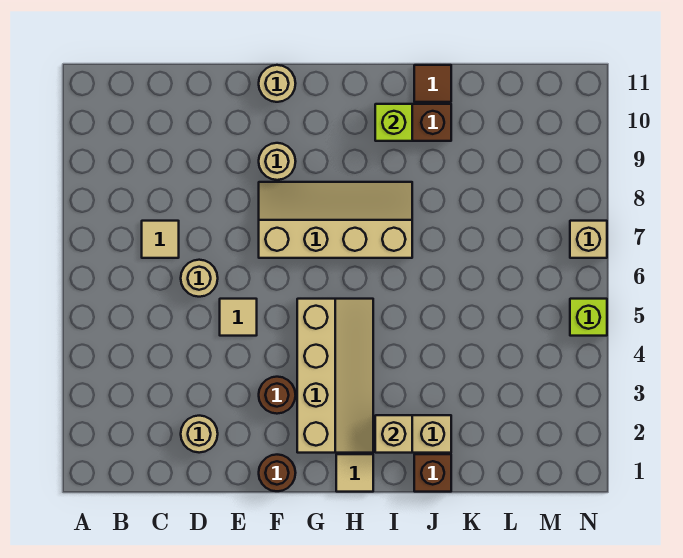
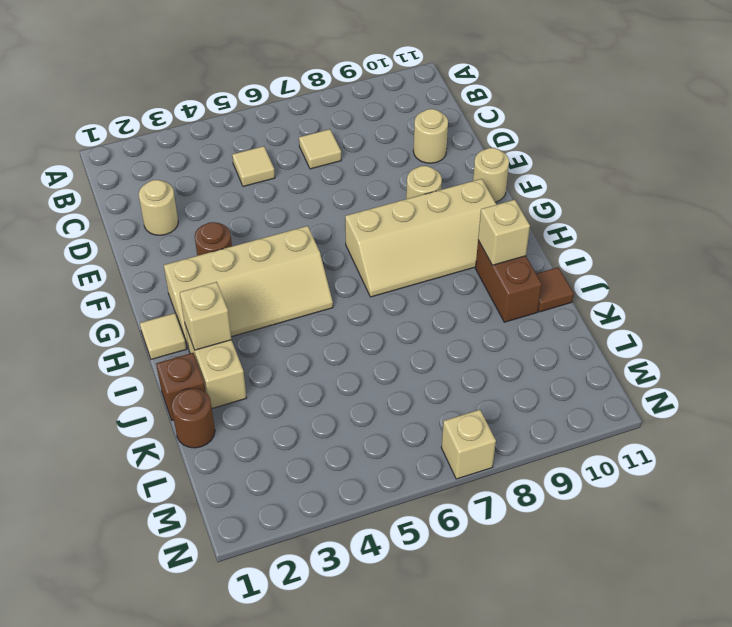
tan 1x1 round brick [181,260,218,297] -> tan 1x1 round brick moved to [413,109,448,163]
tan 1x1 tile [220,299,257,336] -> tan 1x1 tile moved to [232,146,275,186]
brown 1x1 round brick [259,455,296,491] -> brown 1x1 round brick moved to [171,388,215,448]
tan 2x4 slope [259,182,412,258] -> tan 2x4 slope turned to [345,179,496,297]
lime 1x1 brick [375,104,412,141] -> tan 1x1 brick [478,200,530,265]
lime 1x1 brick [570,299,607,336] -> none

